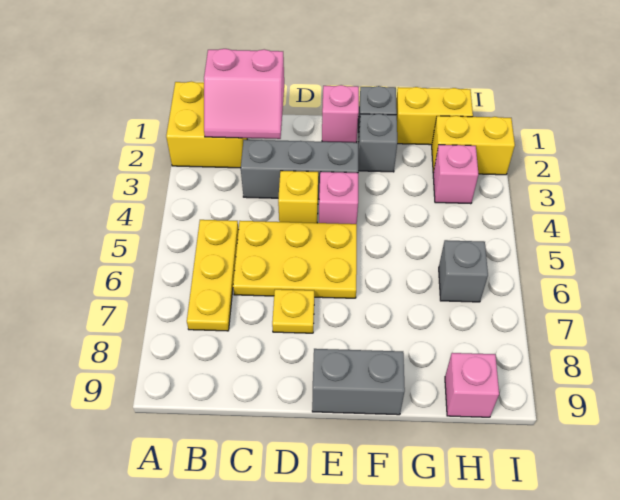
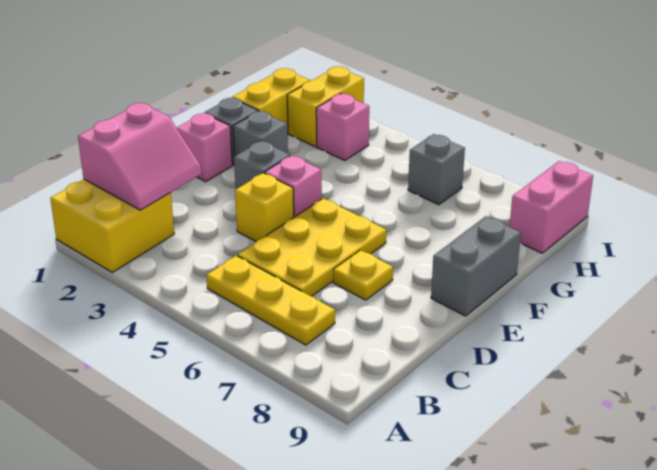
grey 1x3 brick [241,140,358,199] -> grey 1x1 brick [234,141,290,189]
pink 1x1 brick [445,353,499,417] -> pink 1x2 brick [509,161,593,253]

